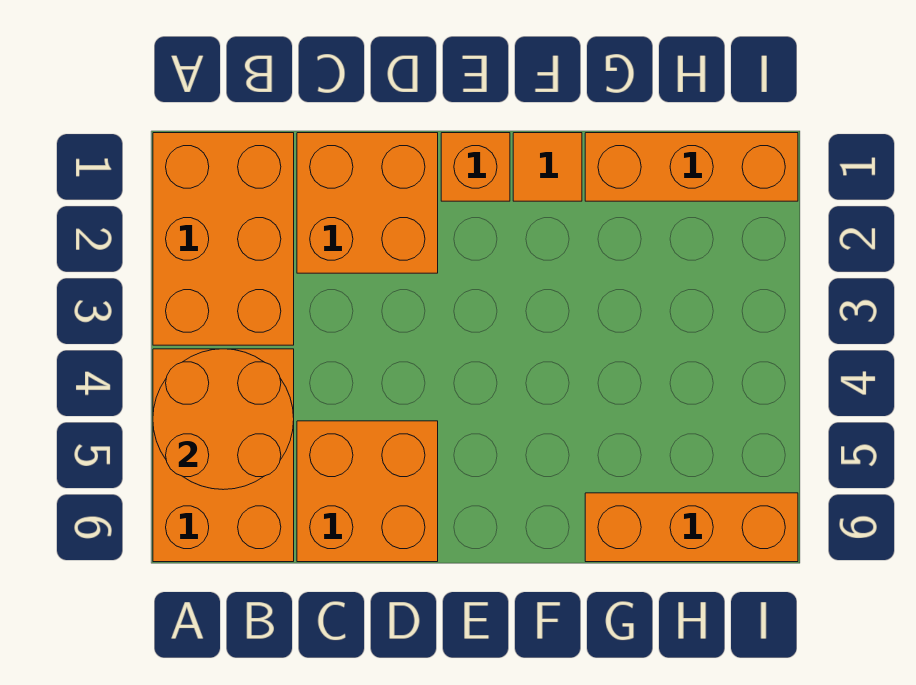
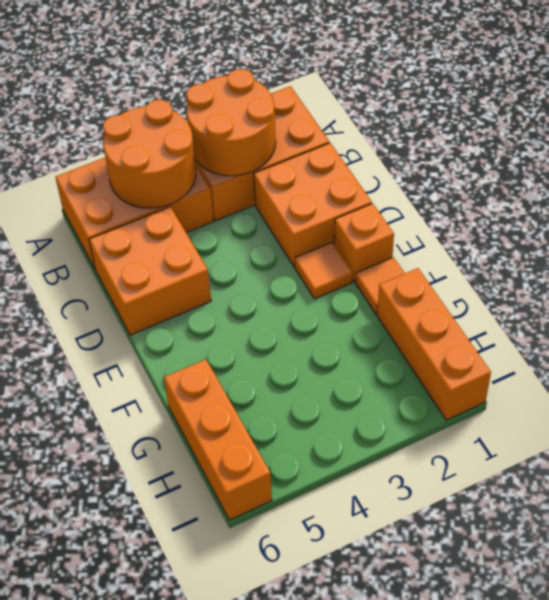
none -> orange 2x2 round brick [186,69,276,176]
none -> orange 1x1 tile [295,242,353,299]

